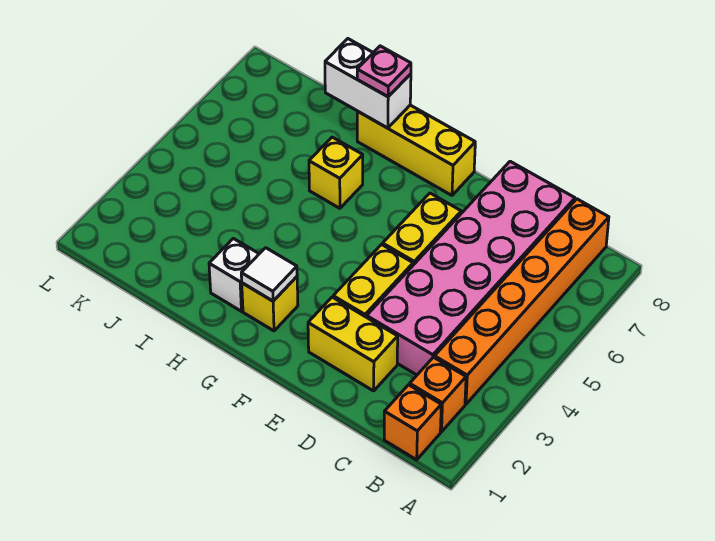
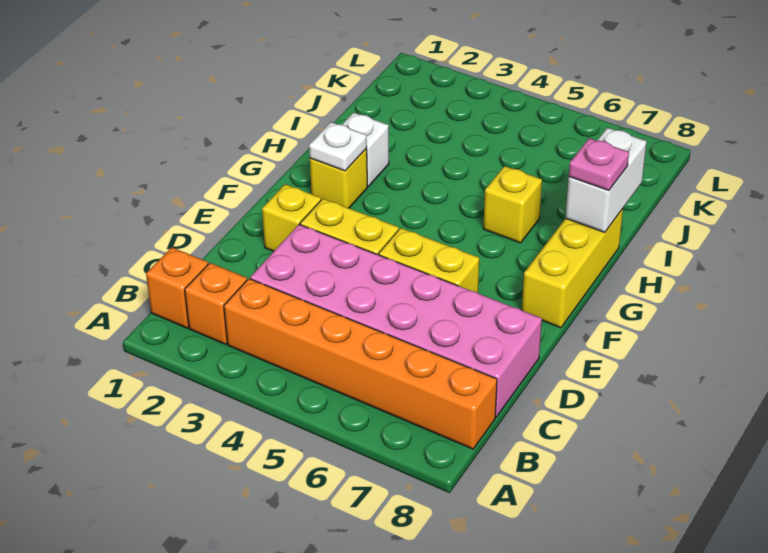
yellow 1x2 brick [308,297,398,391] -> yellow 1x1 brick [262,184,321,251]
white 1x1 tile [241,248,297,301] -> white 1x1 plate [309,122,367,171]

